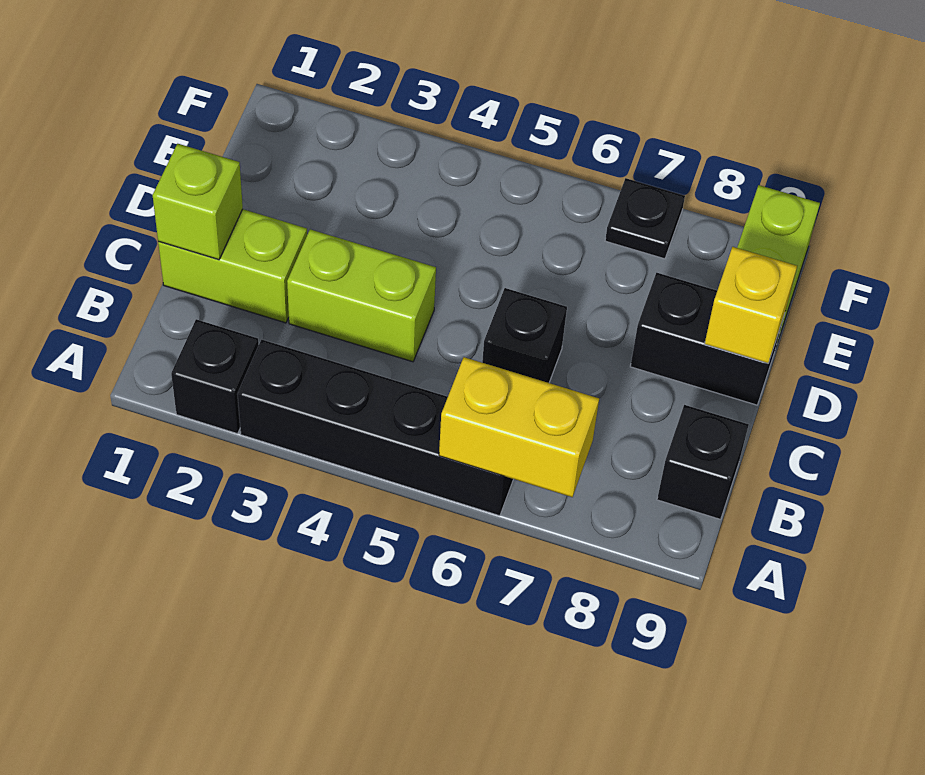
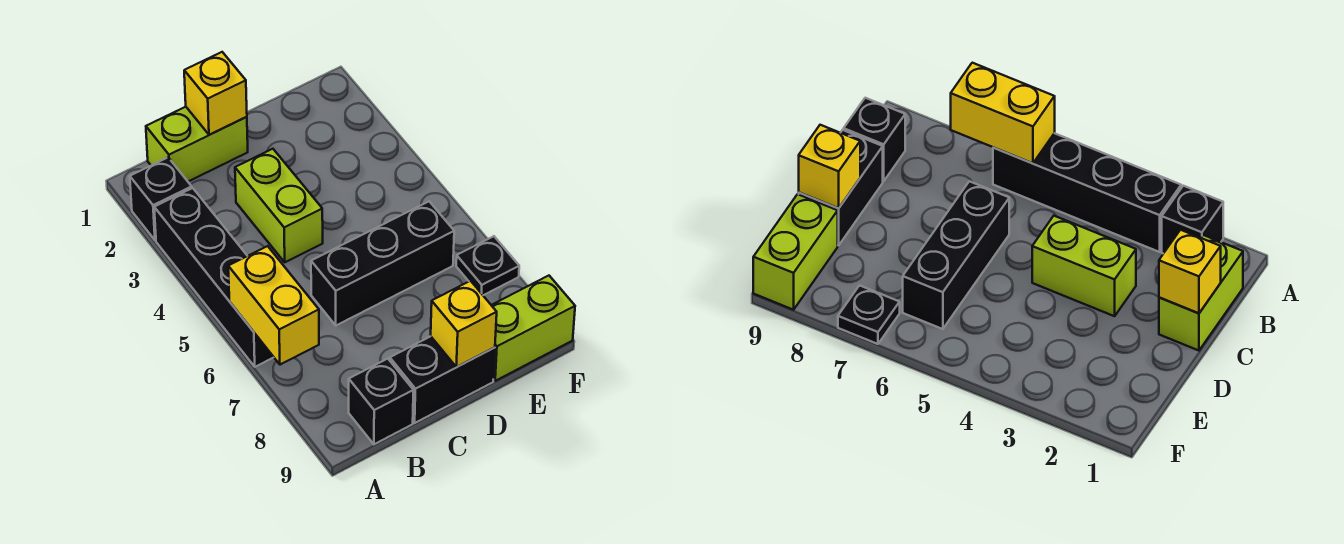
lime 1x2 brick [158,209,307,323] -> lime 1x2 brick turned to [146,107,248,181]
lime 1x1 brick [153,144,243,260] -> yellow 1x1 brick [184,52,247,135]
black 1x1 brick [482,288,567,383] -> black 1x3 brick [311,202,454,325]
black 1x2 brick [630,273,784,405] -> black 1x2 brick turned to [390,336,495,423]

